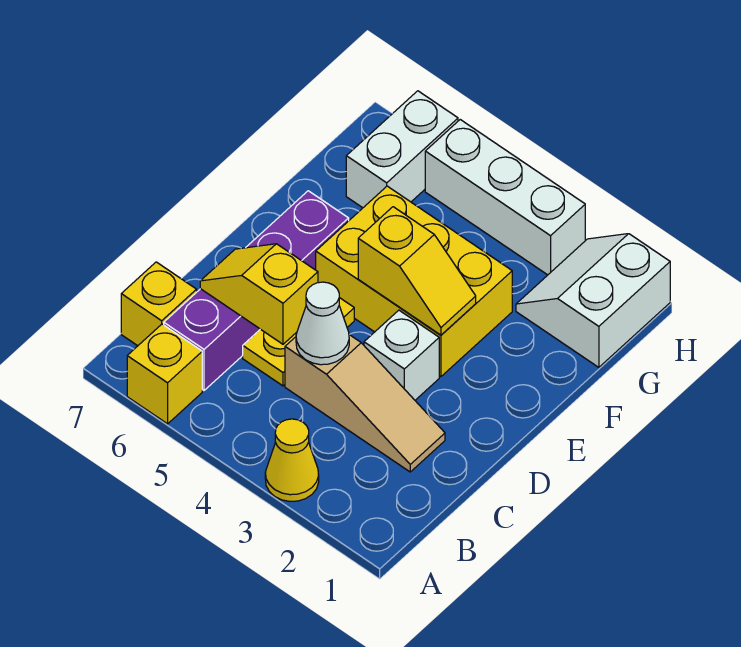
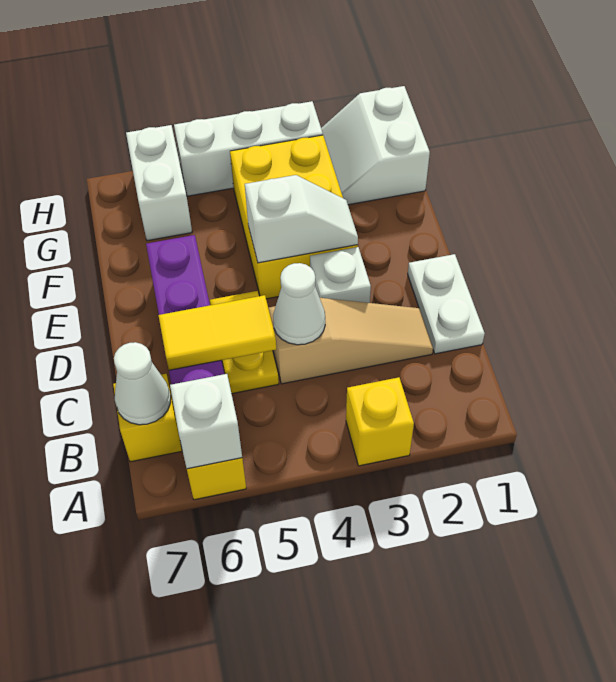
yellow 1x1 cone [265,419,319,501] -> yellow 1x1 brick [346,377,414,466]
none -> white 1x1 brick [170,374,242,469]
none -> white 1x1 cone [114,342,171,425]
none -> white 1x2 plate [408,254,485,354]
yellow 1x2 slope [200,244,318,344] -> yellow 1x2 tile [159,295,276,370]
yellow 2x3 brick [316,186,512,377] -> yellow 2x3 brick turned to [230,135,358,299]
yellow 1x2 slope [358,207,476,335] -> white 1x2 slope [245,175,358,263]

